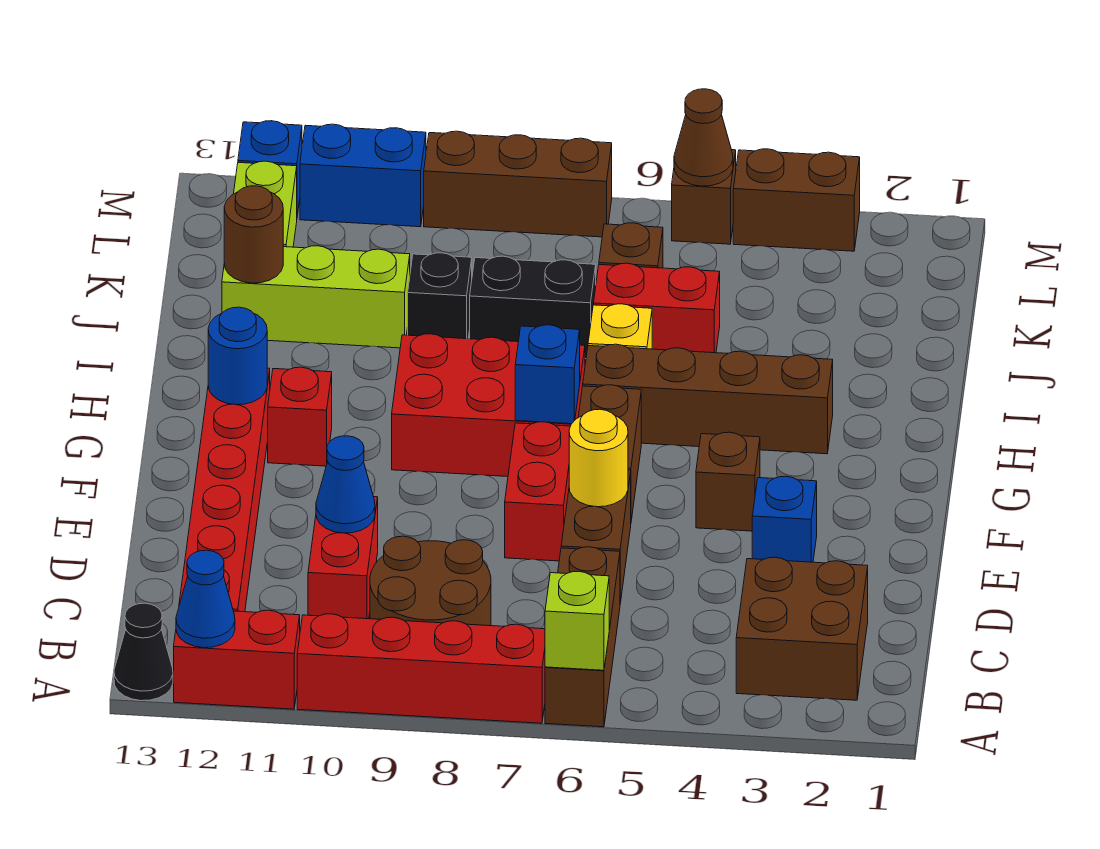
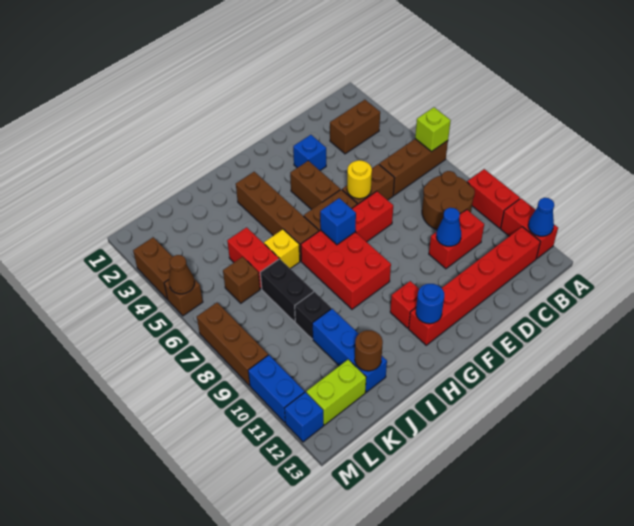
red 1x4 brick [297,614,545,723] -> red 1x2 brick [467,169,520,228]
black 1x1 cone [114,603,173,701] -> none
brown 2x2 brick [736,557,868,700] -> brown 1x2 brick [330,100,380,154]
brown 1x1 brick [696,432,760,531] -> brown 1x2 brick [290,161,340,210]
lime 1x3 brick [222,246,410,348] -> blue 1x3 brick [312,309,387,392]

